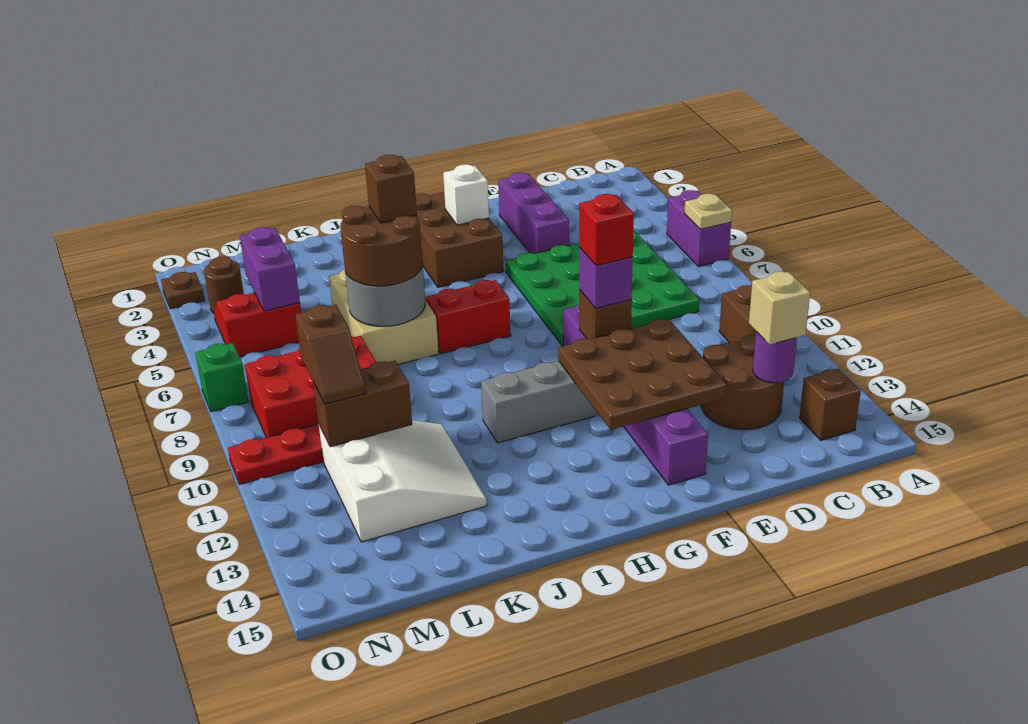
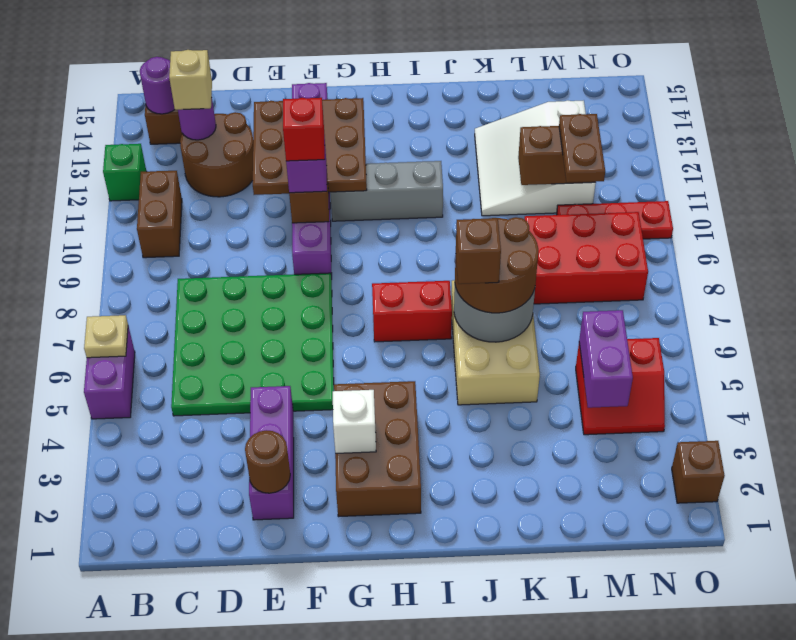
none -> purple 1x1 round brick [140,57,175,114]
brown 1x2 slope [295,305,366,404] -> brown 1x2 plate [559,114,605,183]
brown 1x1 round brick [204,257,244,313] -> brown 1x1 round brick moved to [245,430,290,493]
brown 1x1 plate [161,272,205,309] -> brown 1x1 brick [672,441,725,503]
green 1x1 brick [195,343,249,412] -> green 1x1 brick moved to [103,144,147,201]

